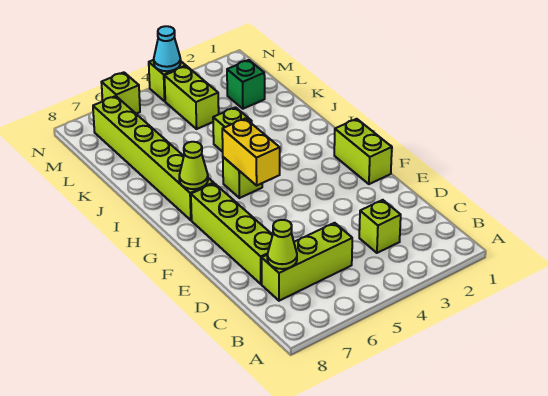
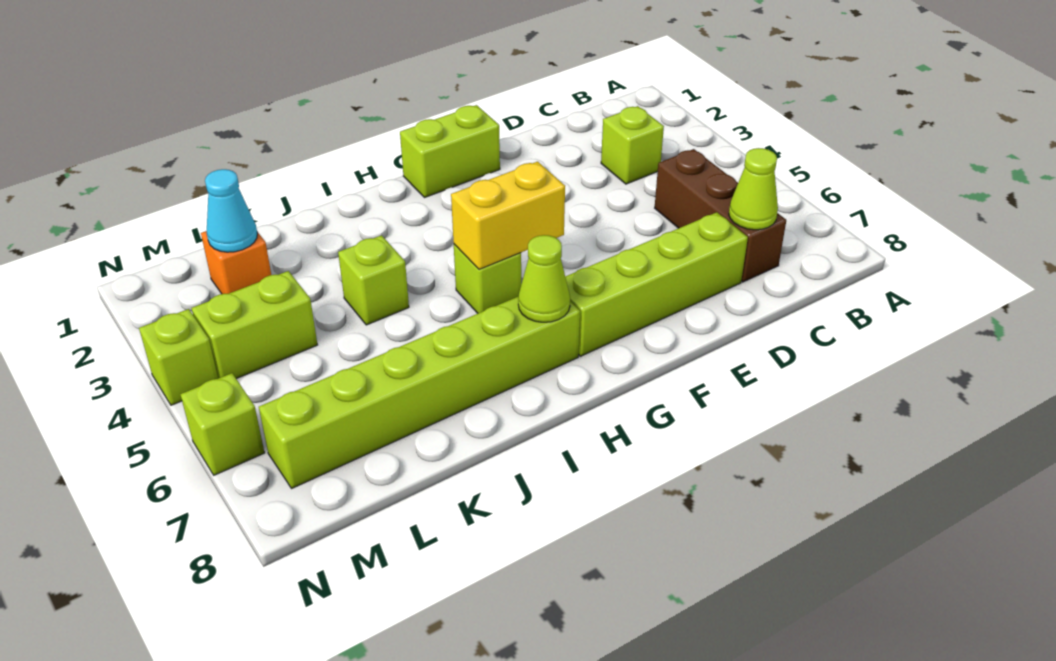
lime 1x3 brick [262,223,352,301] -> brown 1x3 brick [655,149,786,282]
green 1x1 brick [227,60,265,109] -> orange 1x1 brick [201,231,271,294]
cyan 1x1 cone [154,26,181,71] -> cyan 1x1 cone moved to [205,169,257,252]

